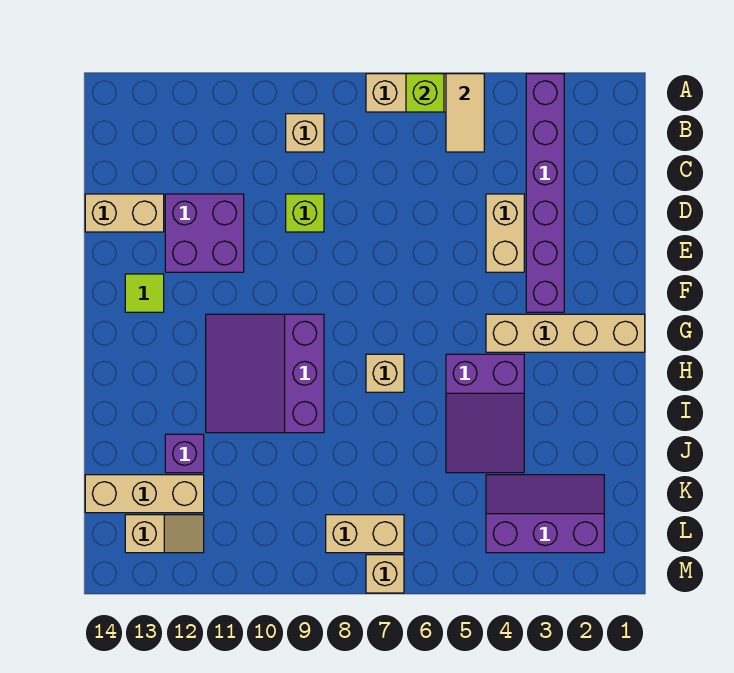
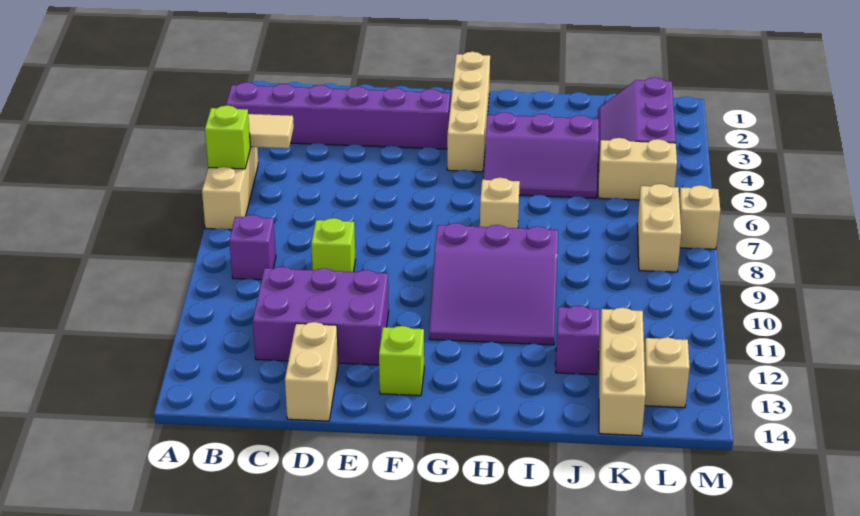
tan 1x1 brick [286,114,324,152] -> purple 1x1 brick [229,215,276,280]
tan 1x2 brick [486,194,524,272] -> tan 1x2 brick moved to [598,138,677,200]
purple 2x2 brick [165,194,244,272] -> purple 2x3 brick [253,267,389,365]
lime 1x1 tile [125,274,164,312] -> lime 1x1 brick [379,326,424,396]
purple 2x3 slope [446,354,524,473] -> purple 2x3 slope turned to [484,112,599,198]

